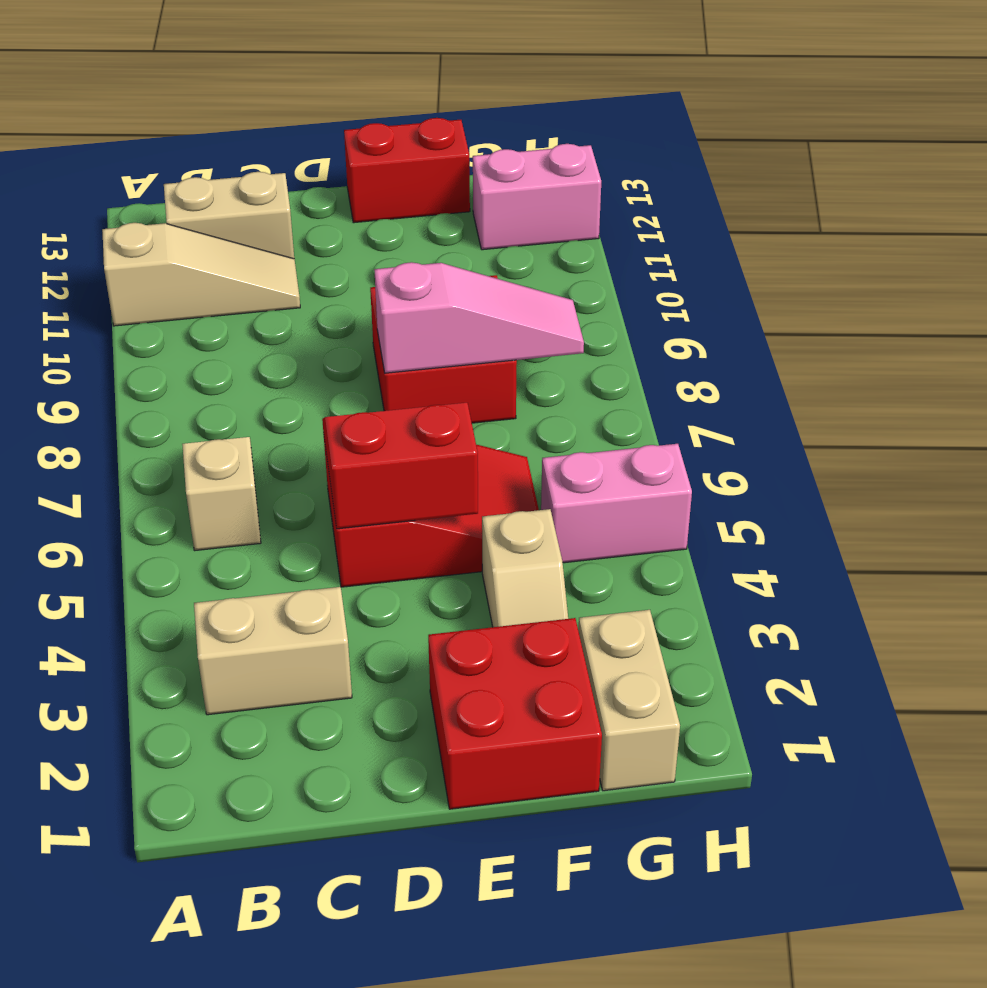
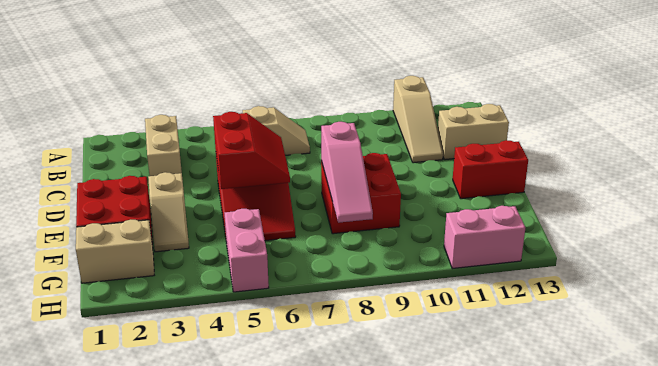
tan 1x2 brick [164,172,294,259] -> tan 1x2 brick turned to [438,104,509,160]
red 1x2 brick [344,118,470,223] -> red 1x2 brick turned to [453,140,528,199]
tan 1x2 slope [482,509,568,627] -> tan 1x2 slope turned to [148,172,189,252]
pink 1x2 brick [473,144,601,250] -> pink 1x2 brick turned to [444,206,525,268]

